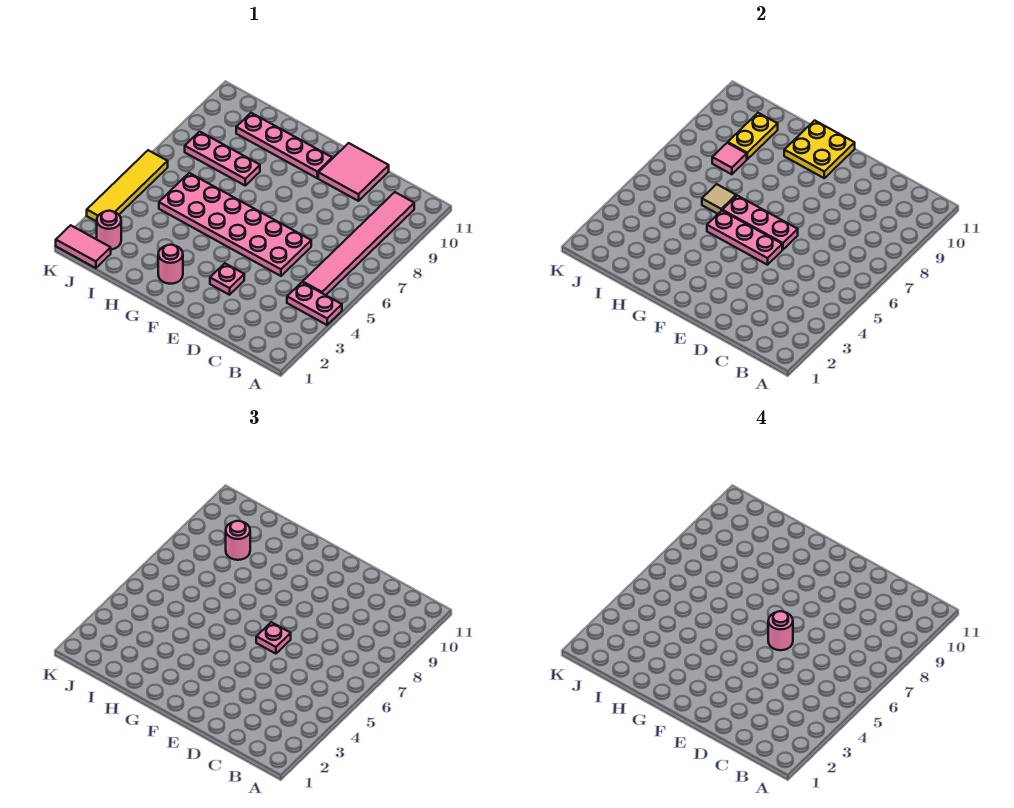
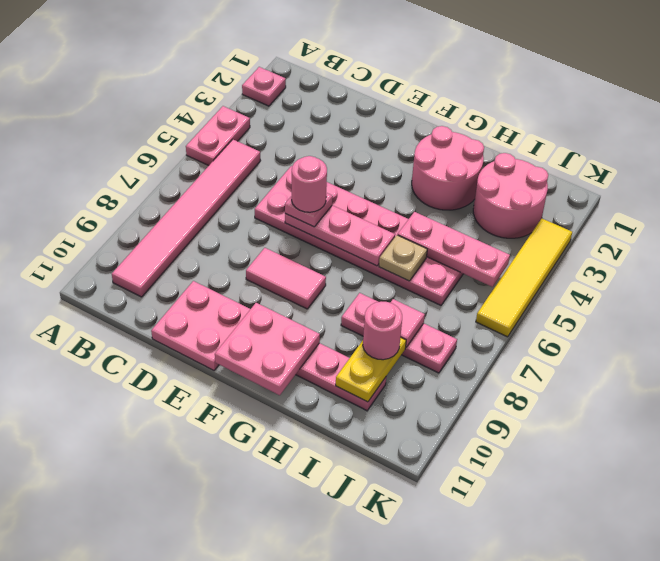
pink 1x2 plate [287,282,342,325] -> pink 1x2 plate turned to [186,106,250,166]
pink 2x2 tile [318,143,389,201] -> pink 2x2 plate [151,281,250,370]
pink 1x1 plate [210,263,244,295] -> pink 1x1 plate moved to [242,67,286,106]
pink 1x3 plate [707,211,782,265] -> pink 1x3 plate moved to [398,212,510,287]
yellow 2x2 plate [784,120,855,178] -> pink 2x2 plate [215,303,320,395]
pink 1x1 round brick [158,245,183,284] -> pink 2x2 round brick [412,126,484,210]
tan 1x1 tile [702,184,736,214] -> tan 1x1 plate [379,235,427,281]
pink 1x2 tile [56,225,111,268] -> pink 1x2 tile moved to [246,248,326,309]
pink 1x1 round brick [97,211,121,249] -> pink 2x2 round brick [473,153,548,238]

